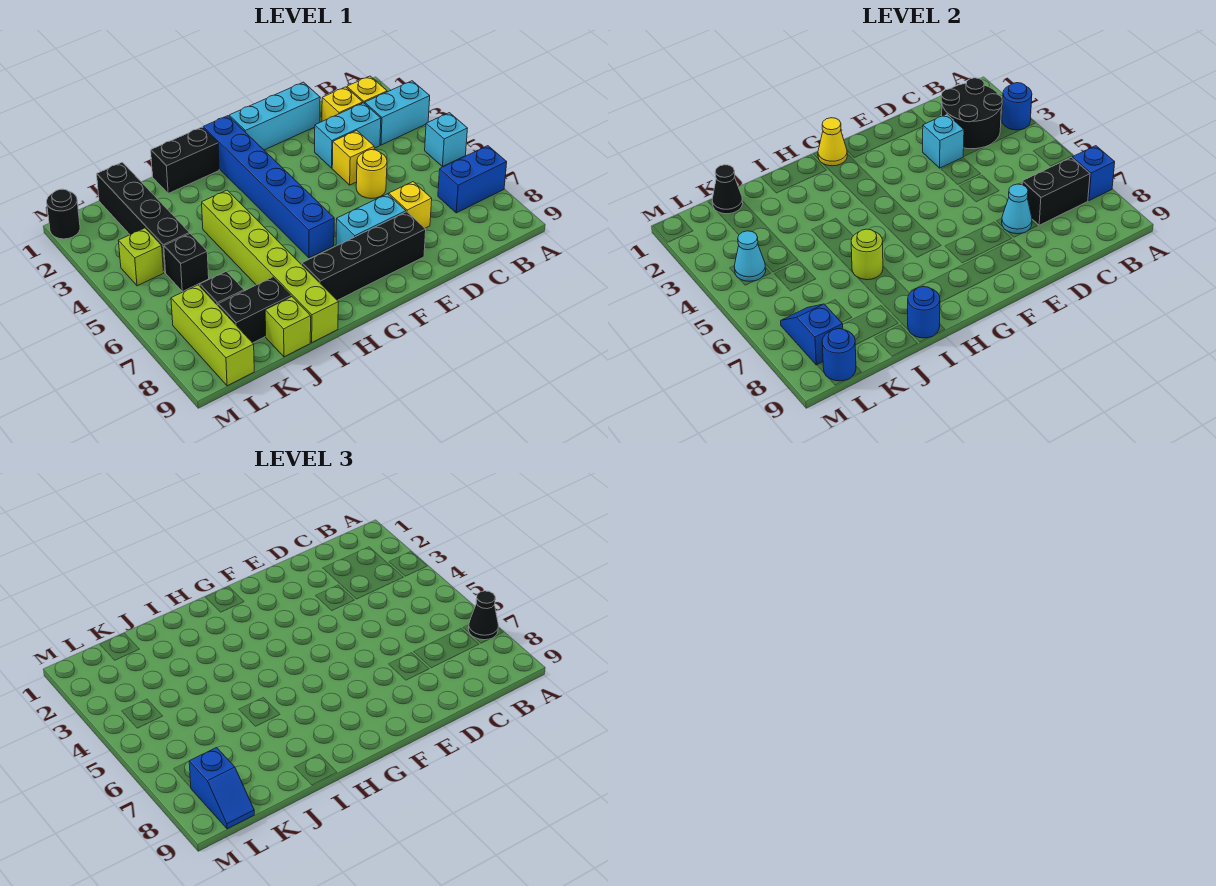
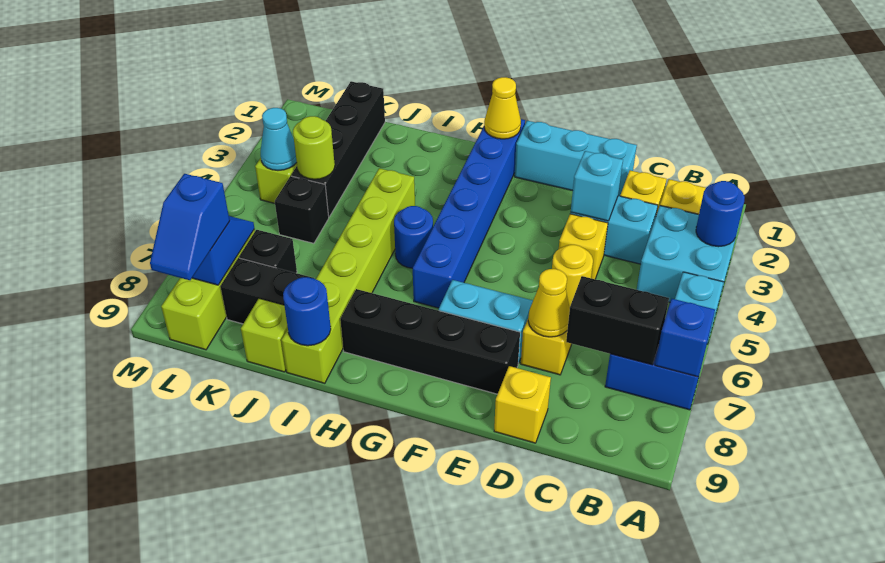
cyan 1x2 brick [365,81,430,145] -> cyan 2x2 brick [637,206,737,304]
black 1x1 cone [468,591,498,640] -> none
black 2x2 round brick [941,78,1002,149] -> none
cyan 1x1 cone [1002,184,1032,234] -> yellow 1x1 cone [528,269,570,337]
none -> yellow 1x1 brick [494,366,551,443]
black 1x2 brick [151,127,219,193] -> none
lime 1x1 round brick [851,229,883,280] -> lime 1x1 round brick moved to [293,116,335,179]
black 1x1 cone [712,165,743,214] -> none
blue 1x1 round brick [822,329,856,381] -> blue 1x1 round brick moved to [394,206,433,268]
black 1x1 round brick [47,189,80,239] -> none

